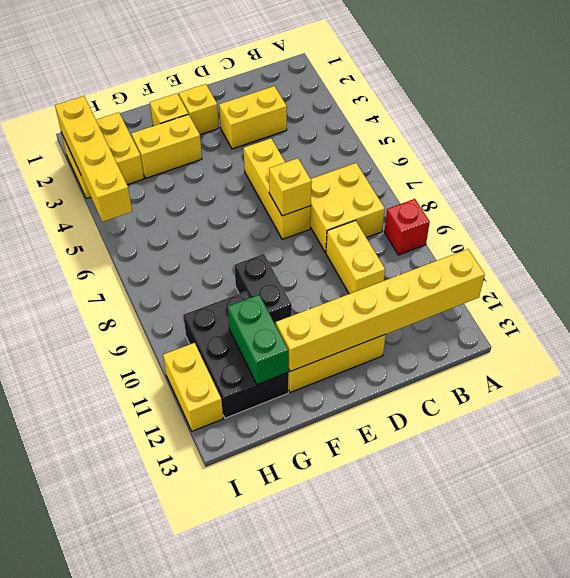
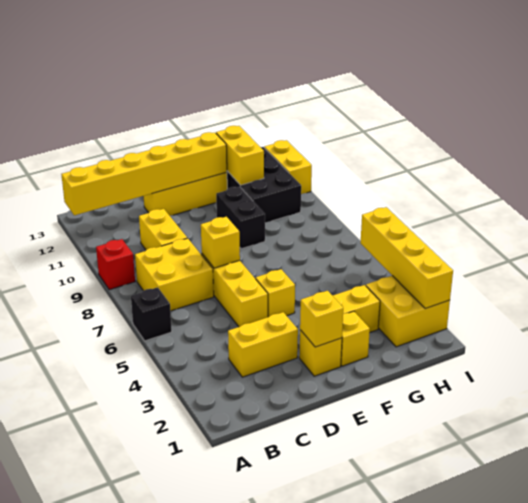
none -> black 1x1 brick [131,287,172,341]
none -> yellow 1x1 brick [300,291,343,347]
none -> yellow 1x1 brick [256,269,295,317]
green 1x2 brick [228,295,289,384] -> yellow 1x2 brick [216,126,264,185]

